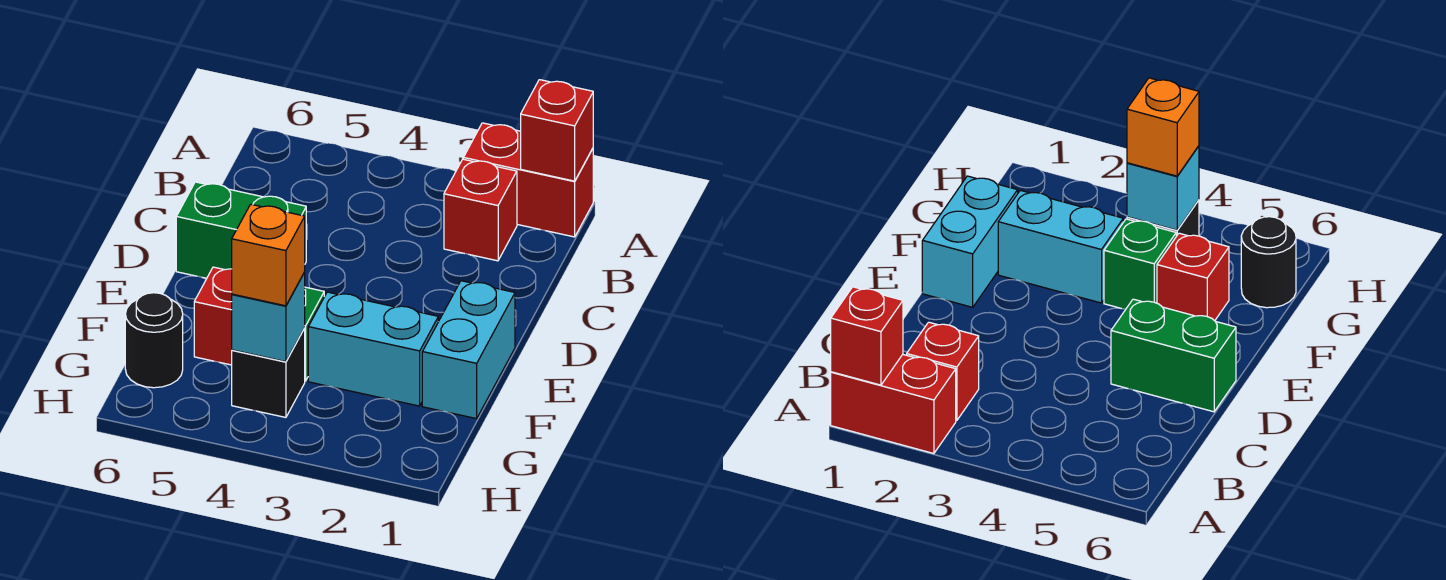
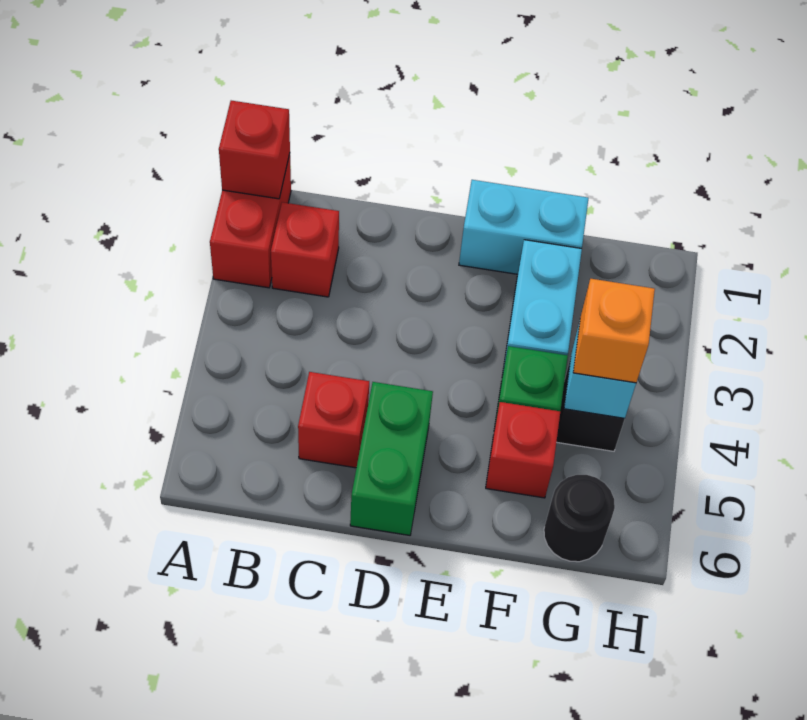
none -> red 1x1 brick [298,372,369,468]

